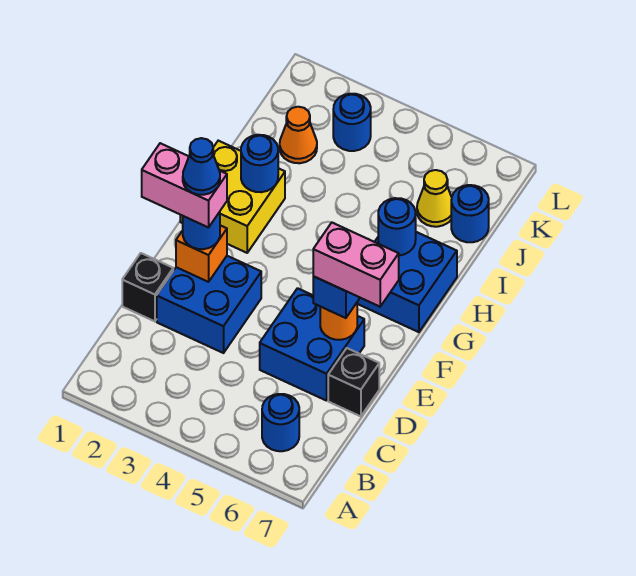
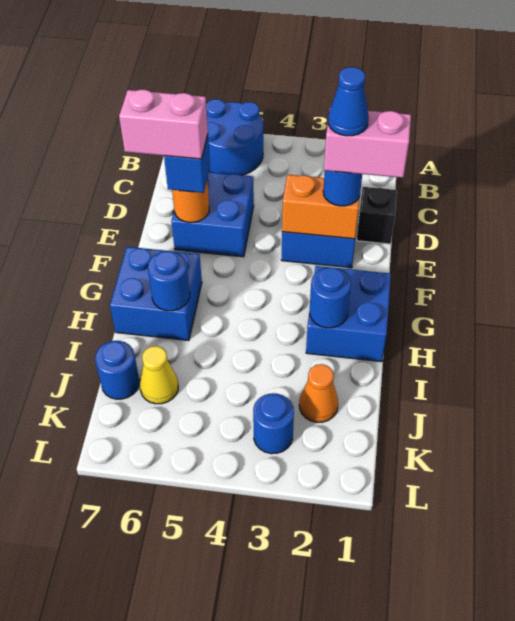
blue 1x1 round brick [262,394,299,451] -> blue 2x2 round brick [206,99,263,175]
black 1x1 brick [328,348,379,416] -> none
orange 1x1 brick [176,225,227,282] -> orange 1x2 brick [282,175,360,239]
yellow 2x2 brick [180,141,285,253] -> blue 2x2 brick [306,266,391,362]

